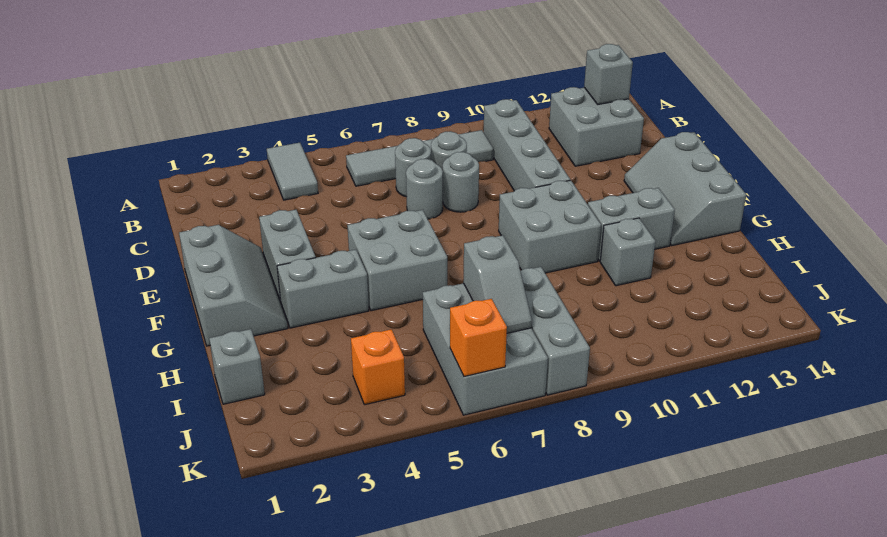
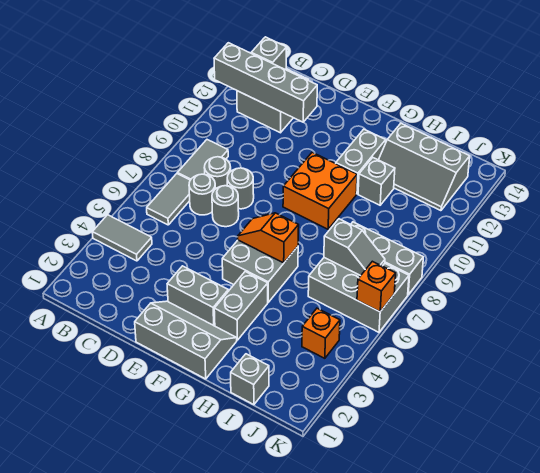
grey 1x4 brick [484,99,570,191] -> grey 1x4 brick moved to [214,43,317,122]
grey 2x3 slope [624,132,746,246] -> grey 2x3 slope moved to [379,123,470,211]
none -> orange 1x2 slope [238,213,299,263]
grey 2x2 brick [499,180,601,273] -> orange 2x2 brick [283,152,357,229]

